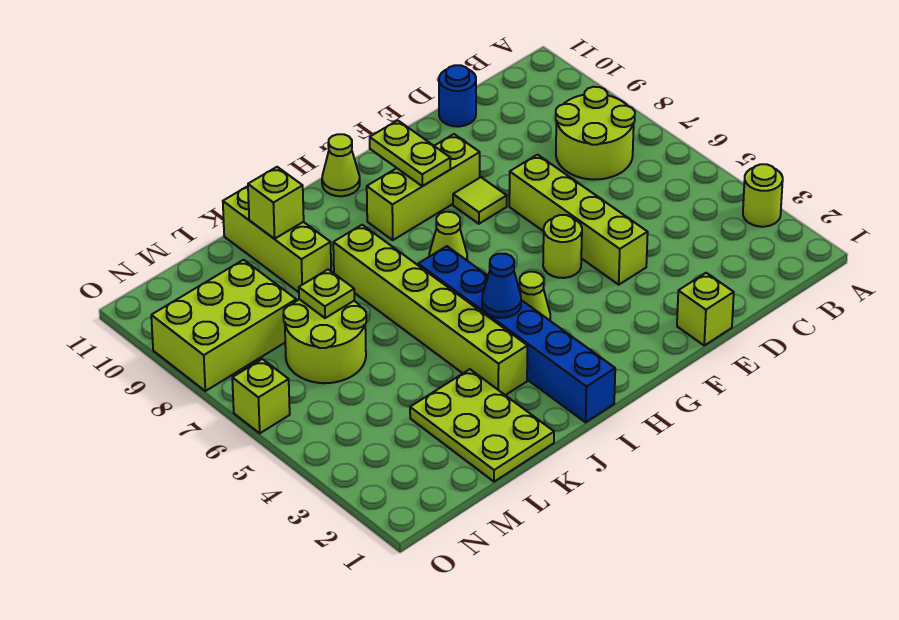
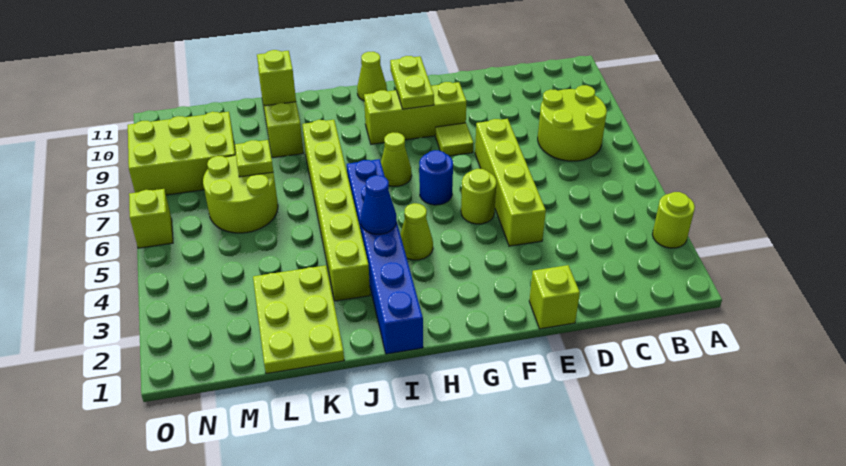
blue 1x1 round brick [439,65,476,127] -> blue 1x1 round brick moved to [419,150,453,205]

